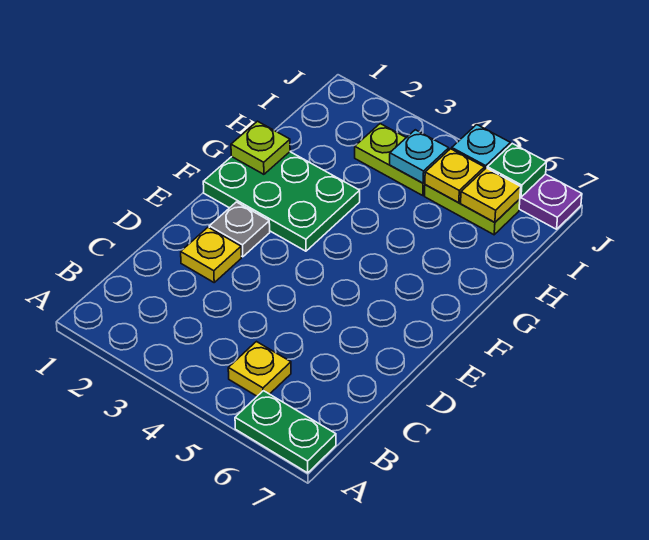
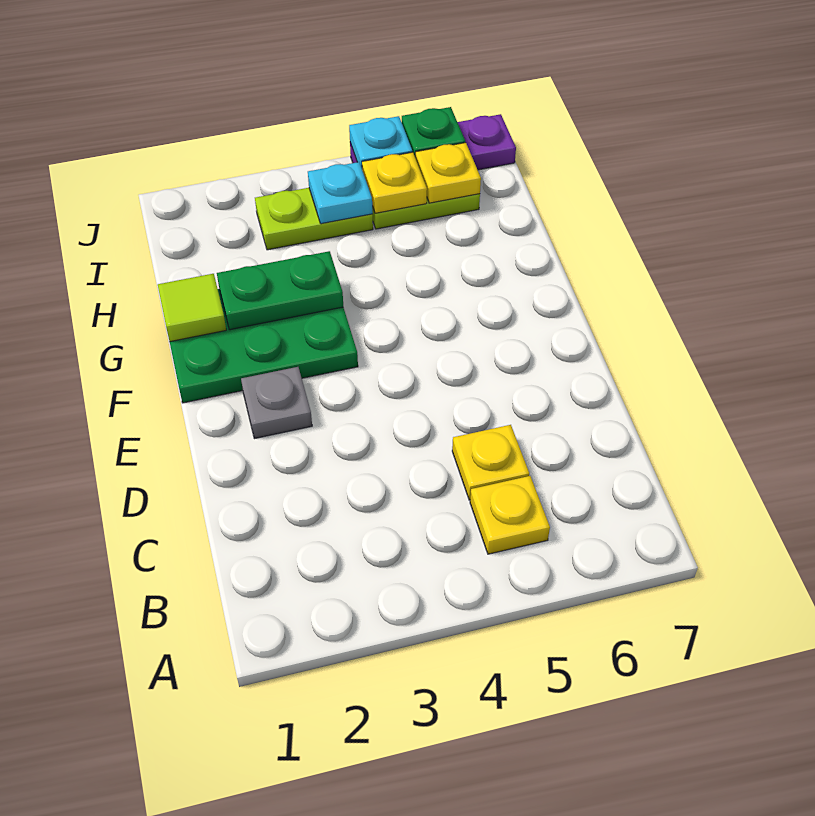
green 1x2 plate [235,391,336,473] -> green 1x2 plate moved to [217,251,343,330]
yellow 1x1 plate [181,227,241,282] -> yellow 1x1 plate moved to [452,425,529,500]
lime 1x1 plate [231,121,290,174] -> lime 1x1 tile [158,274,226,342]

